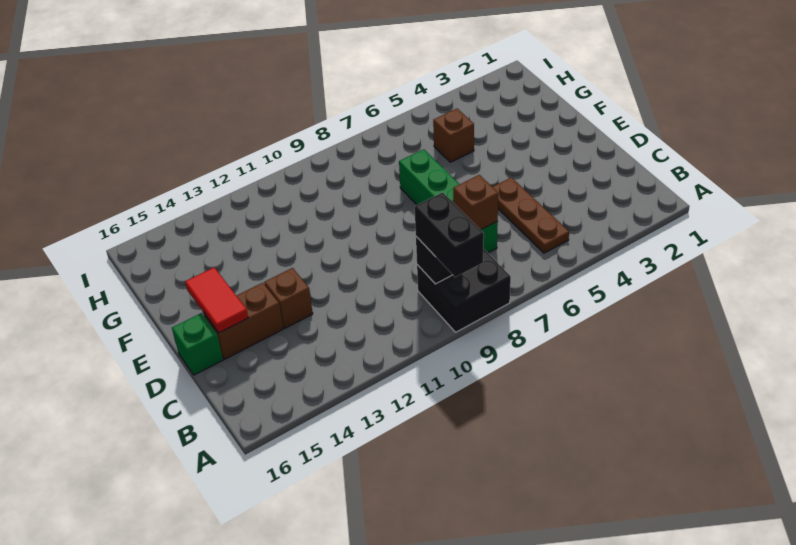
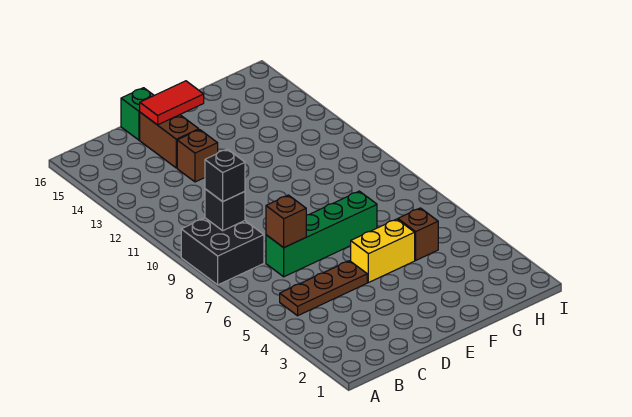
black 1x2 brick [415,192,484,277] -> black 1x1 brick [205,149,245,202]
none -> yellow 1x2 brick [351,219,415,283]

